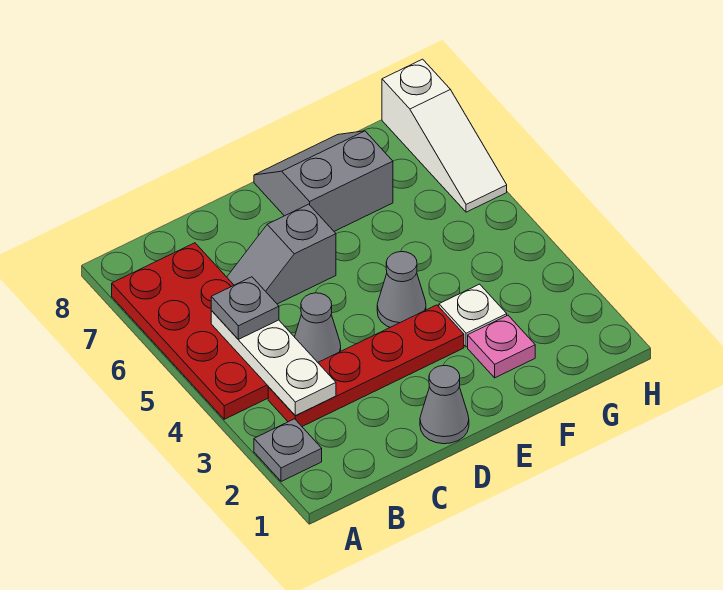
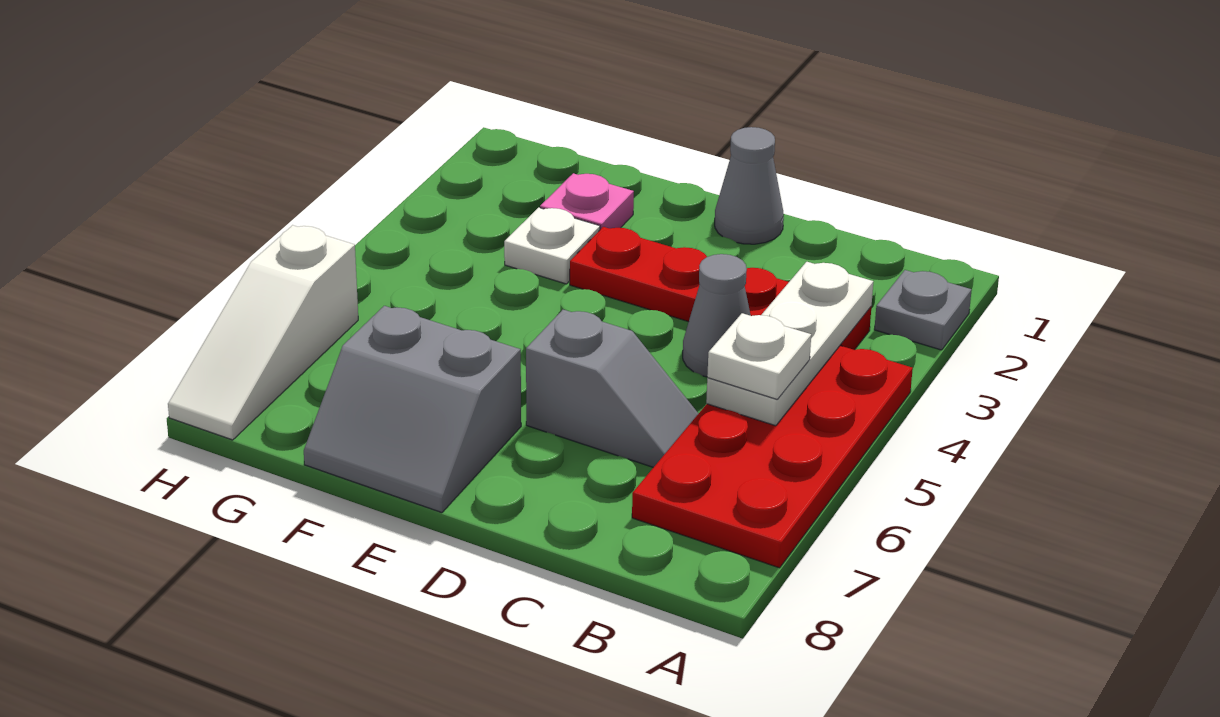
grey 1x1 plate [211,277,279,339] -> white 1x1 plate [707,313,811,399]
grey 1x1 cone [377,252,426,327] -> none
white 1x3 slope [382,59,507,212] -> white 1x3 slope turned to [168,225,358,440]

